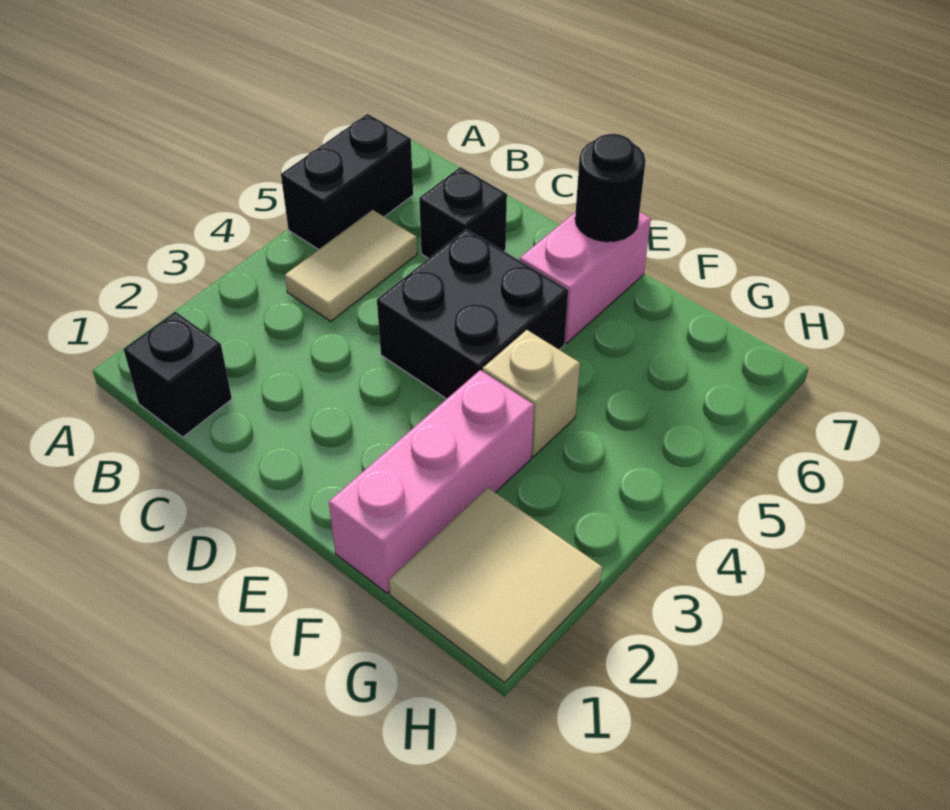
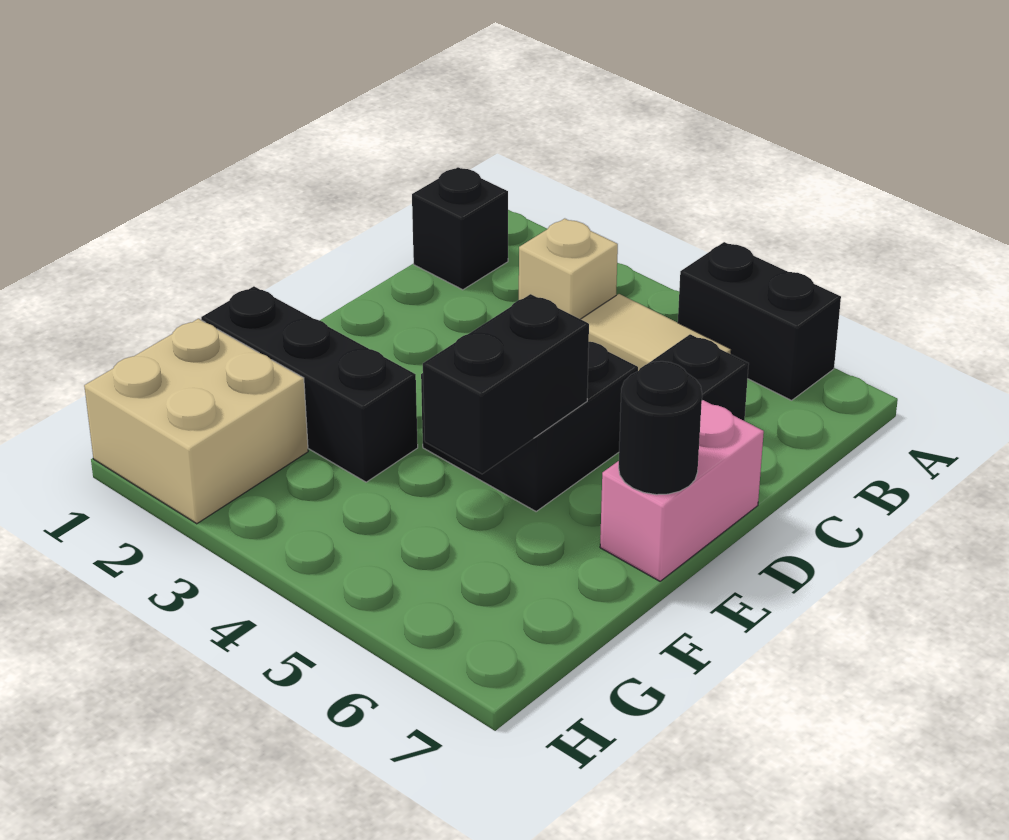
none -> black 1x2 brick [423,294,589,474]
pink 1x2 brick [520,212,651,343] -> pink 1x2 brick turned to [600,400,764,581]
pink 1x3 brick [329,370,534,593] -> black 1x3 brick [201,286,418,482]
tan 1x1 brick [483,330,580,457] -> tan 1x1 brick moved to [519,219,618,319]
tan 2x2 tile [389,488,602,683] -> tan 2x2 brick [84,319,308,524]

